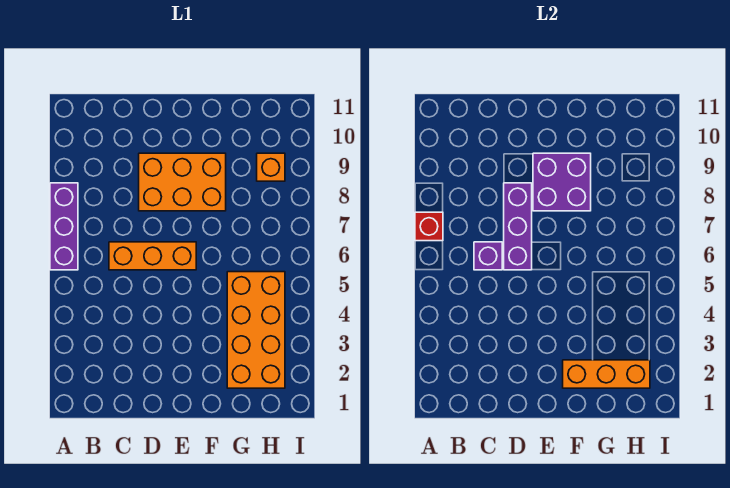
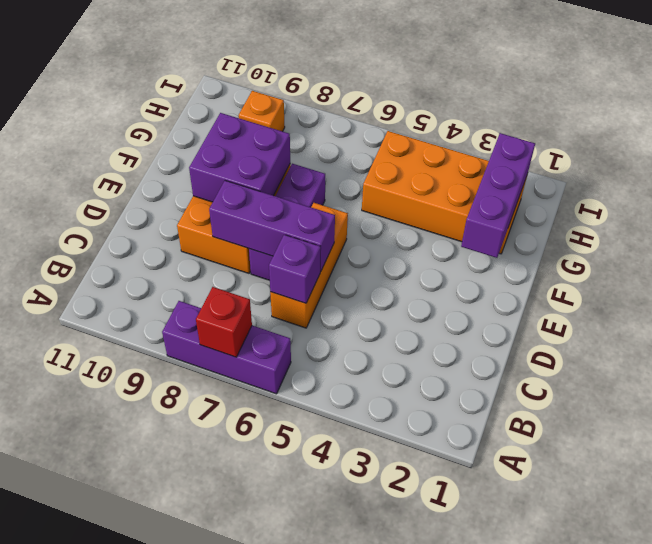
none -> purple 1x3 brick [249,164,325,280]
orange 1x3 brick [563,360,650,388] -> purple 1x3 brick [461,133,535,258]

